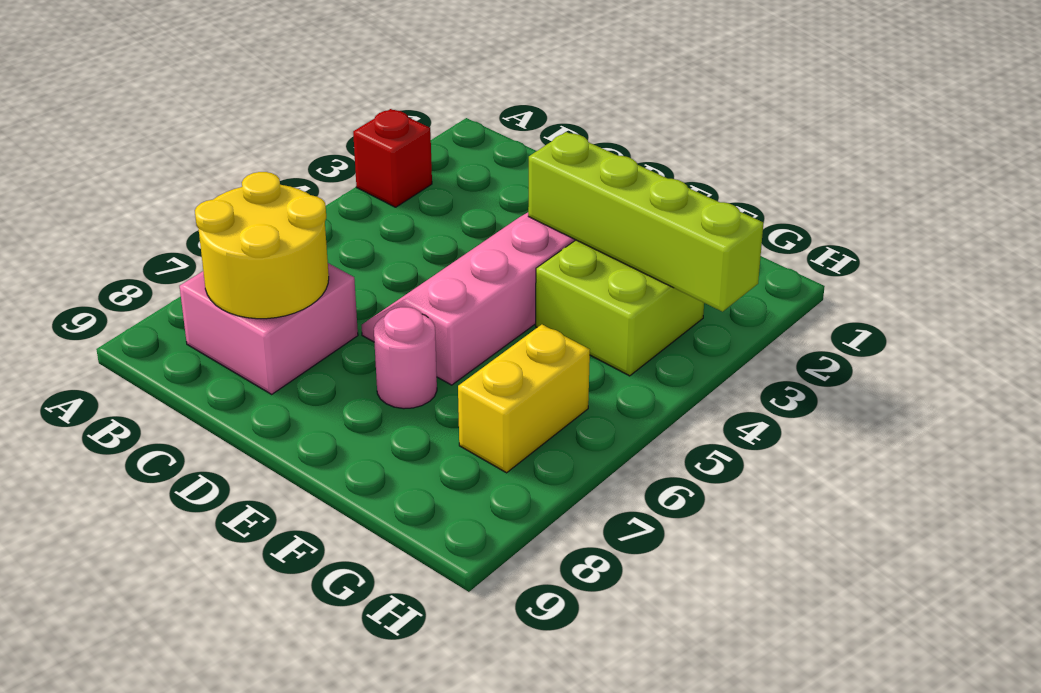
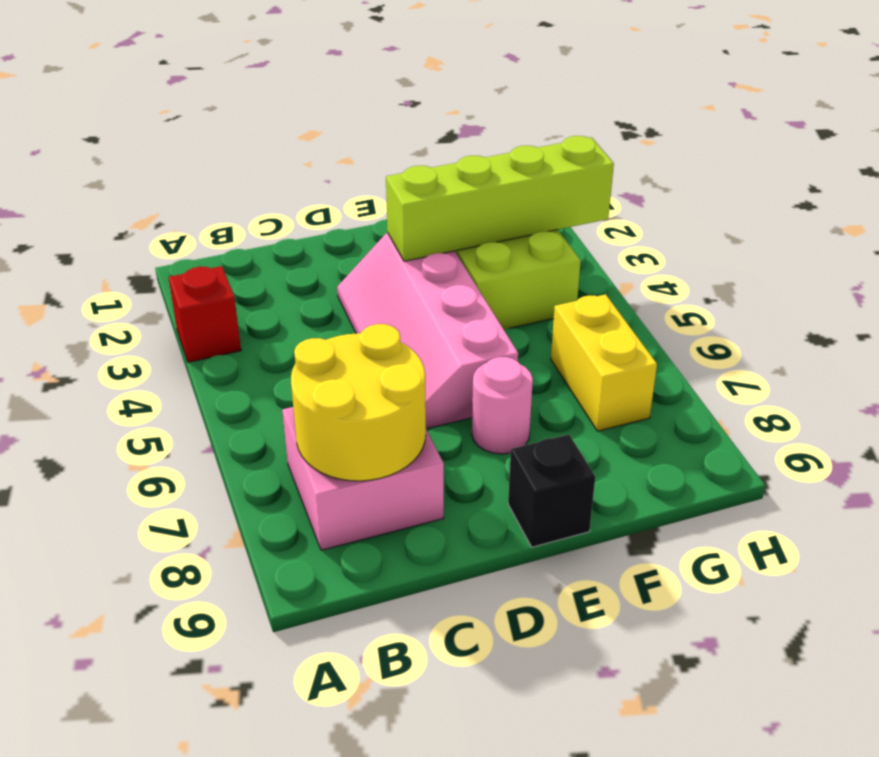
none -> black 1x1 brick [508,434,595,547]

